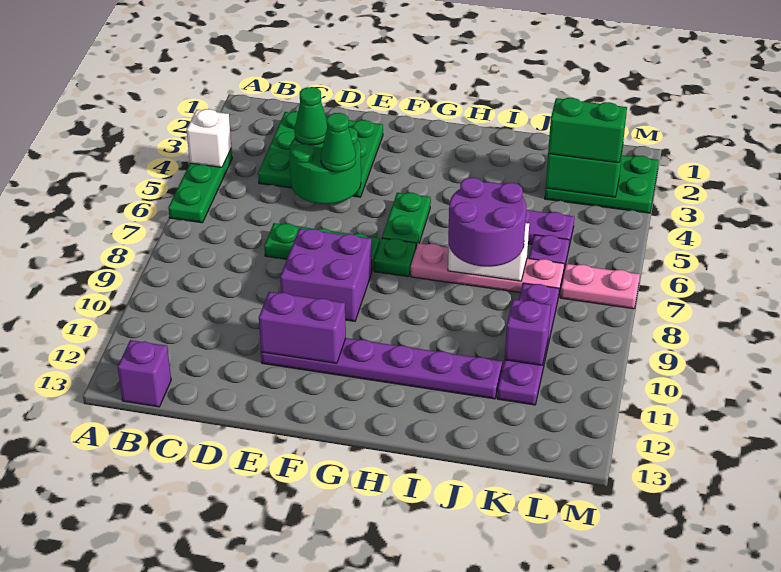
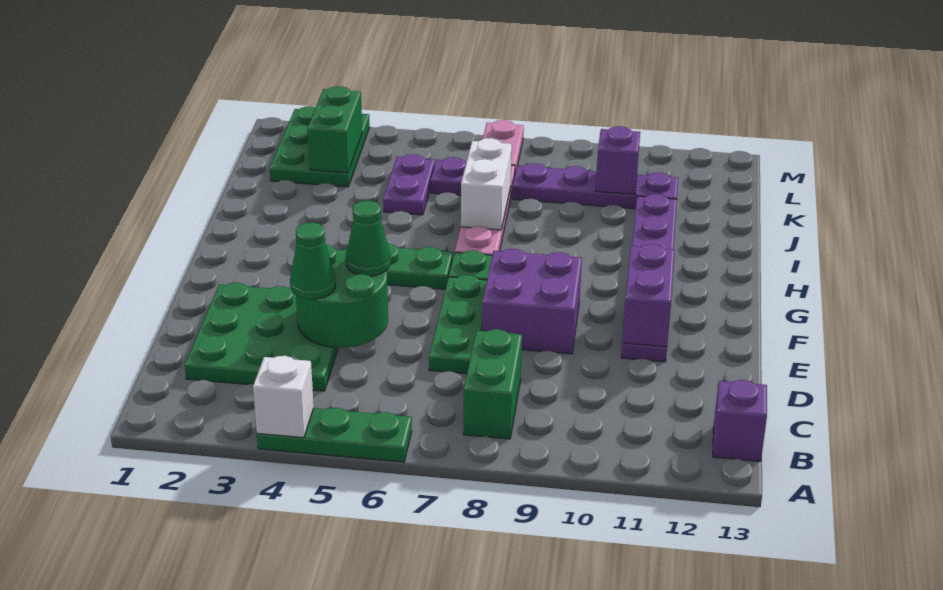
purple 2x2 round brick [448,178,526,267] -> none
green 1x2 brick [548,98,627,163] -> green 1x2 brick moved to [463,329,522,439]

